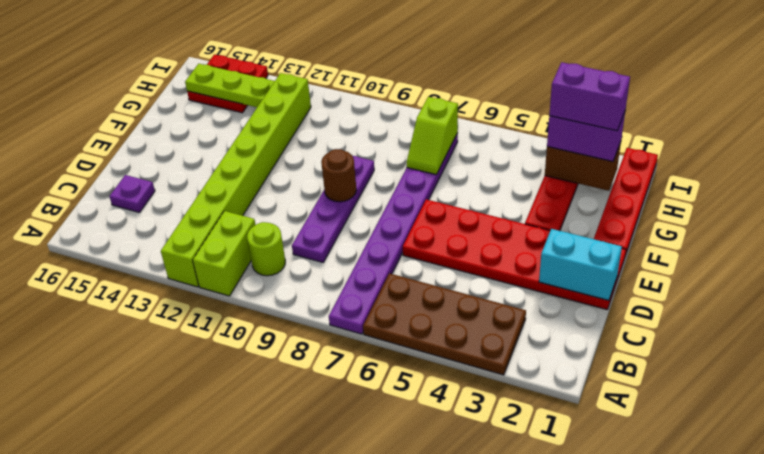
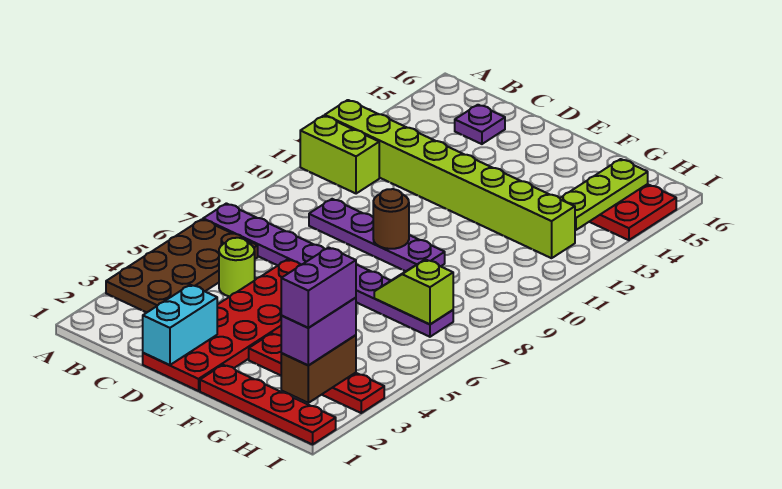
lime 1x1 round brick [247,222,285,276] -> lime 1x1 round brick moved to [219,238,255,297]

